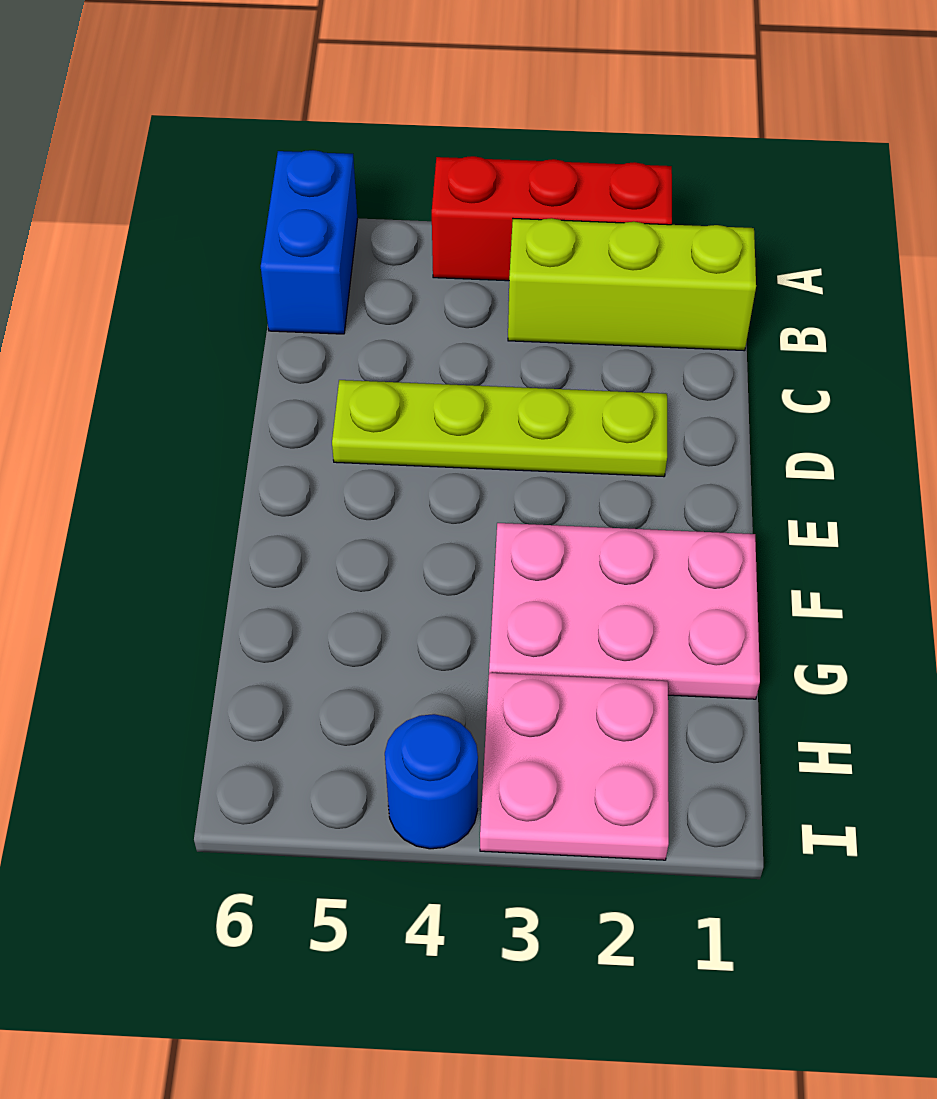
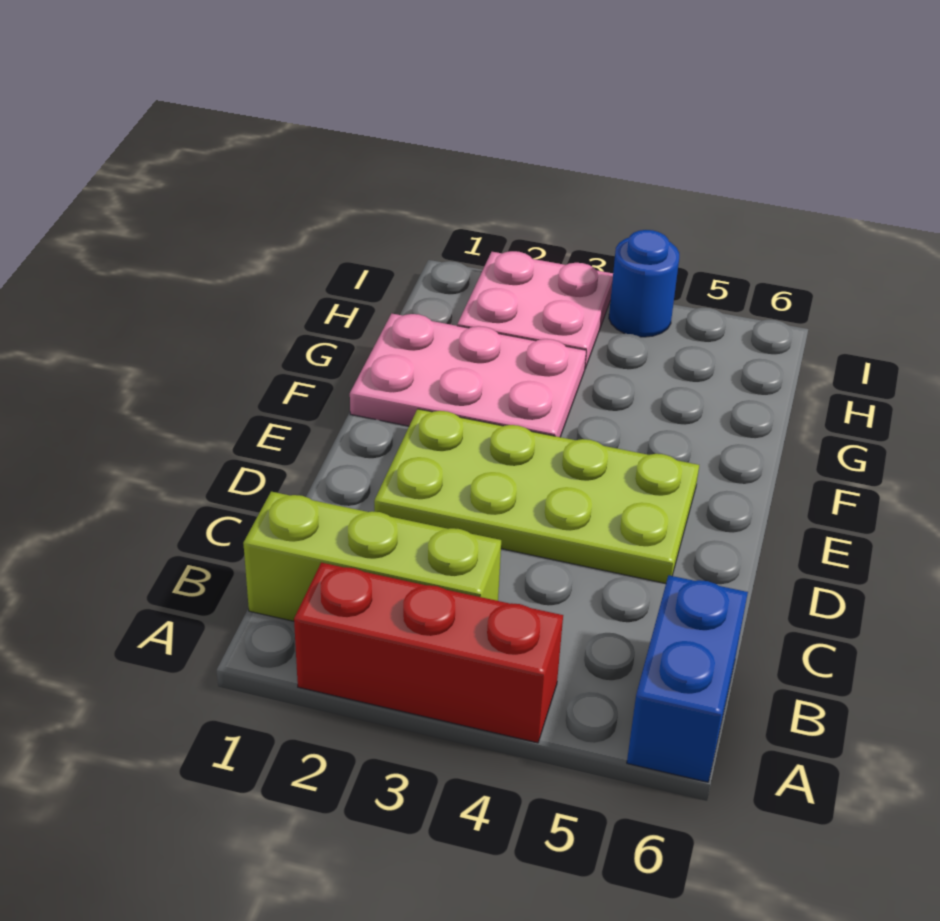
lime 1x4 plate [332,380,667,477] -> lime 2x4 plate [374,409,699,584]

